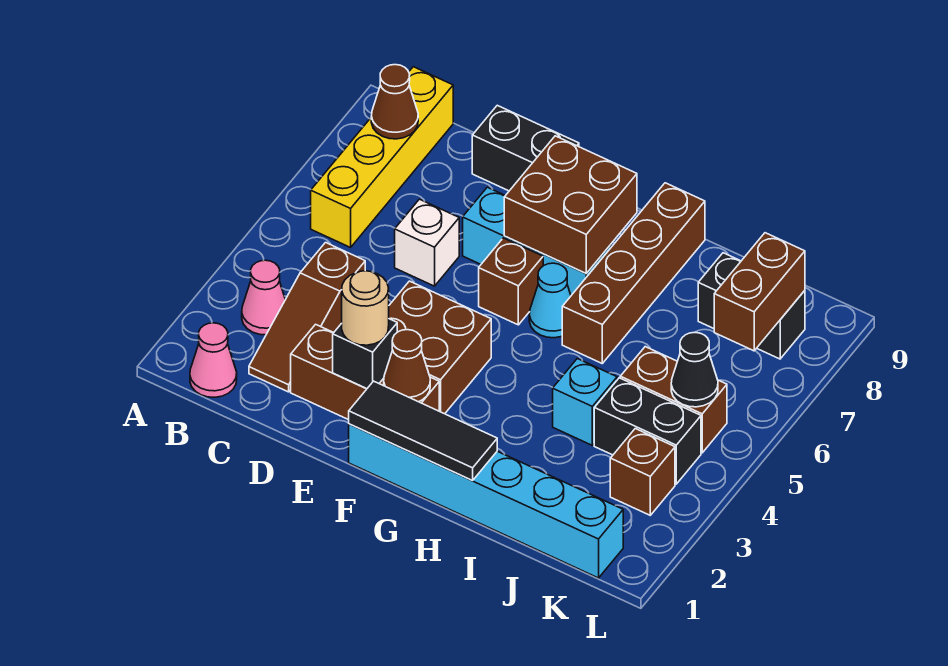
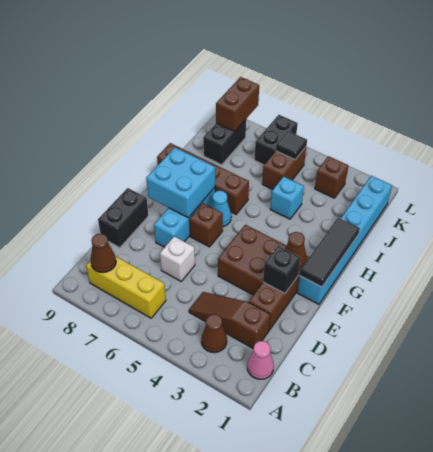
pink 1x1 cone [242,260,285,335] -> brown 1x1 cone [201,314,227,353]
yellow 1x4 brick [311,67,453,247] -> yellow 1x3 brick [86,256,166,318]
brown 1x3 slope [249,243,365,392] -> brown 1x3 slope turned to [189,292,270,348]
tan 1x1 round brick [342,271,389,345] -> none
brown 2x2 brick [504,136,637,273] -> cyan 2x2 brick [146,148,215,218]
black 1x2 brick [594,378,701,484] -> black 1x2 brick moved to [254,115,298,165]
black 1x1 cone [671,333,718,407] -> black 1x1 tile [276,131,307,160]
brown 1x2 brick [714,233,805,351] -> brown 1x2 brick turned to [216,77,259,132]

